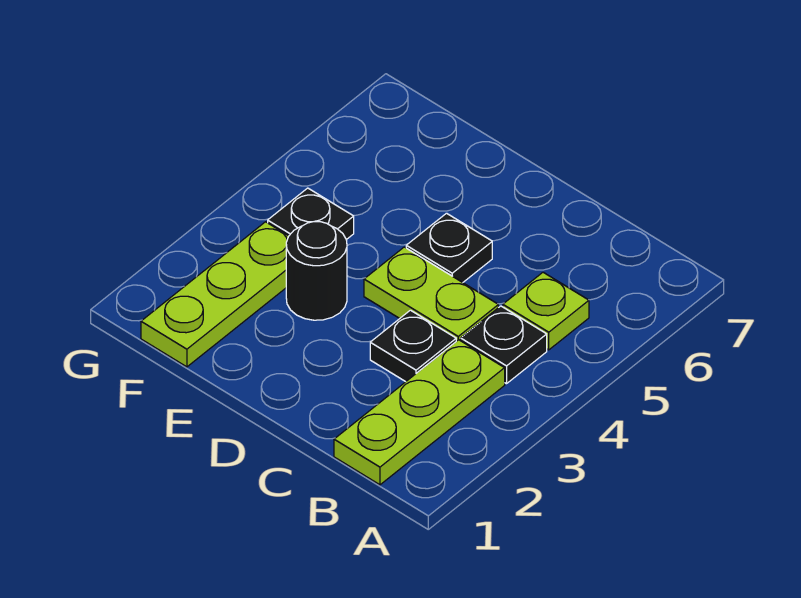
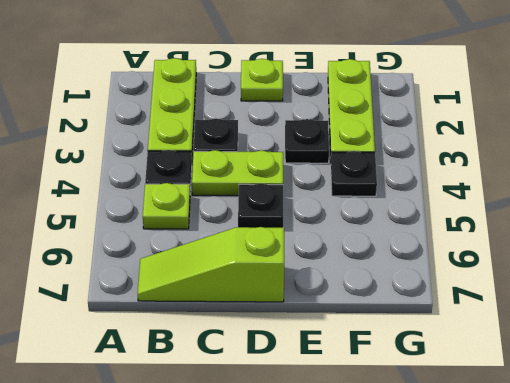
none -> lime 1x3 slope [138,227,284,302]
none -> lime 1x1 plate [241,59,283,101]
black 1x1 round brick [286,222,347,320] -> black 1x1 plate [285,119,329,163]

